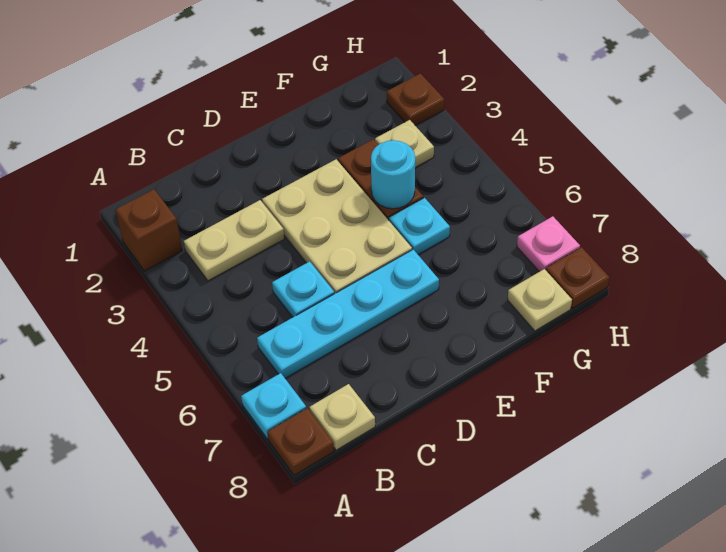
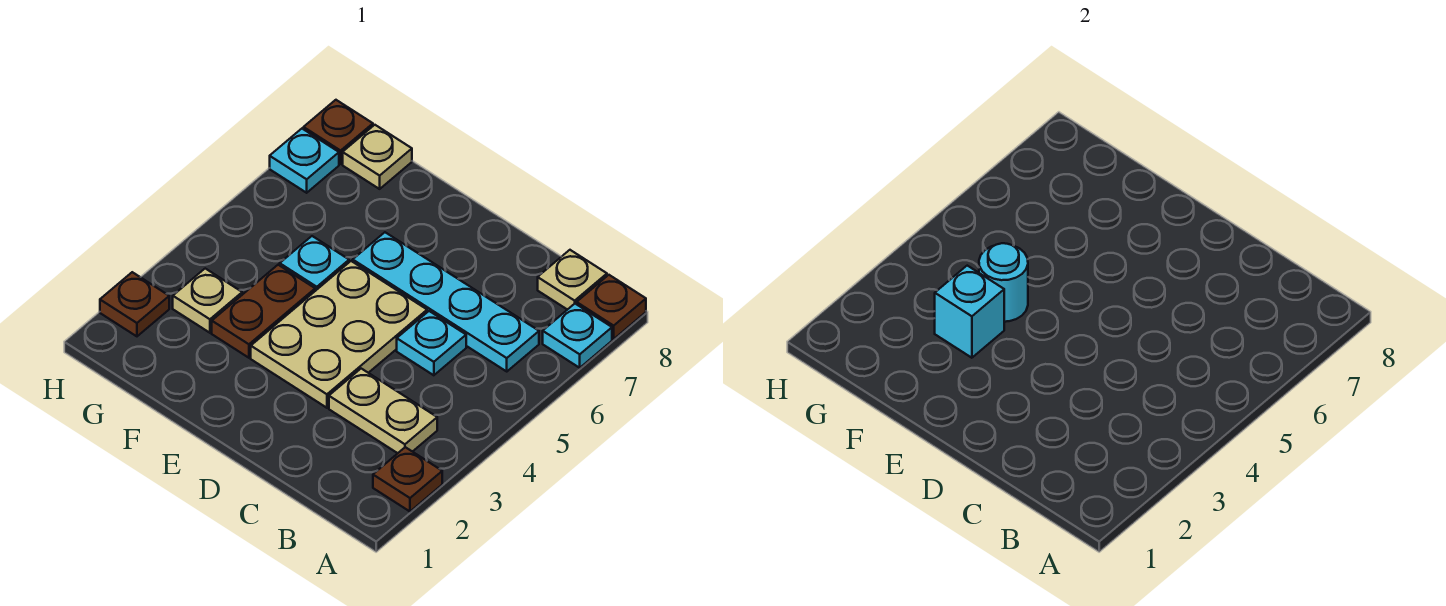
brown 1x1 brick [115,189,182,271] -> brown 1x1 plate [373,447,442,511]
none -> cyan 1x1 brick [935,266,1004,358]
pink 1x1 plate [517,216,580,272] -> cyan 1x1 plate [270,129,339,193]

